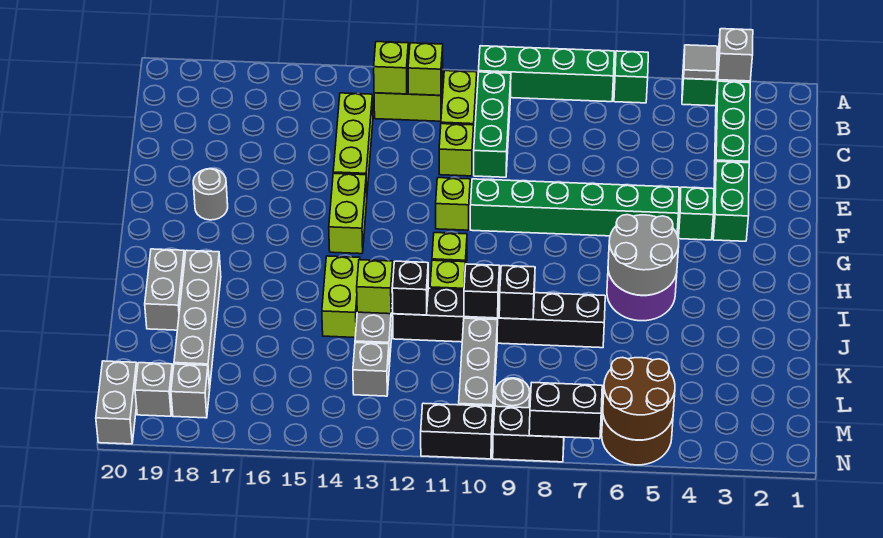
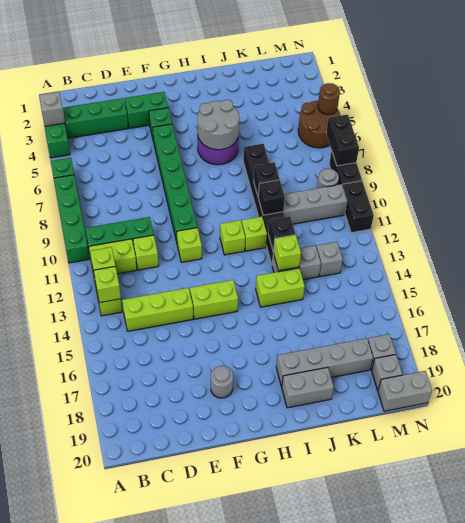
grey 1x1 tile [684,45,717,80] -> none
brown 2x2 round brick [603,357,675,440] -> brown 1x1 round brick [318,83,340,115]

